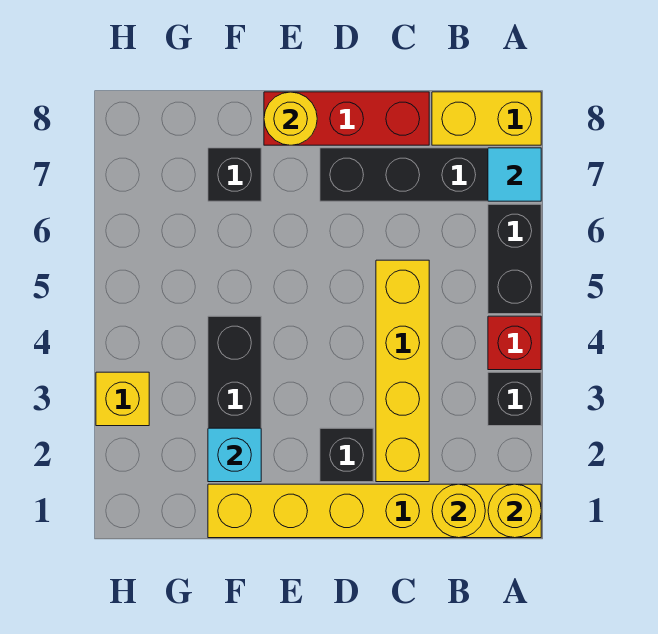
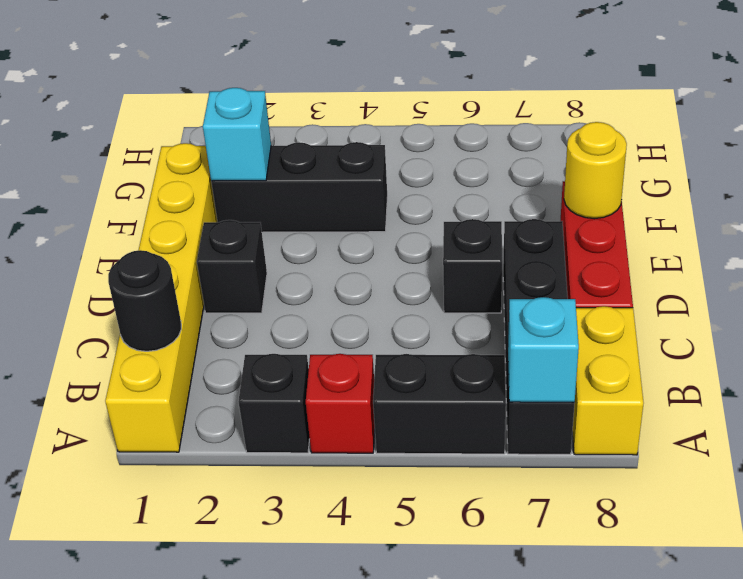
yellow 1x1 round brick [488,484,541,538] -> none
cyan 1x1 tile [488,148,541,201] -> cyan 1x1 brick [508,297,579,402]
yellow 1x1 round brick [432,484,485,538] -> black 1x1 round brick [108,250,181,351]
yellow 1x4 brick [376,260,429,482] -> none
black 1x1 brick [208,148,261,201] -> black 1x1 brick moved to [443,219,502,313]
yellow 1x1 brick [96,372,149,426] -> none

